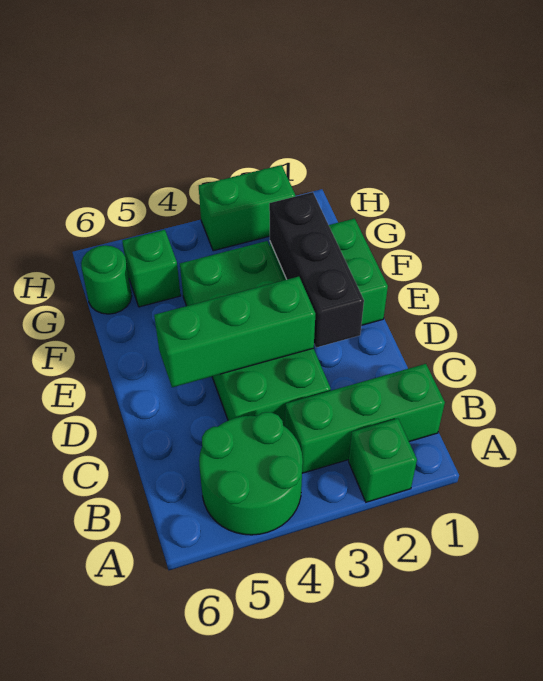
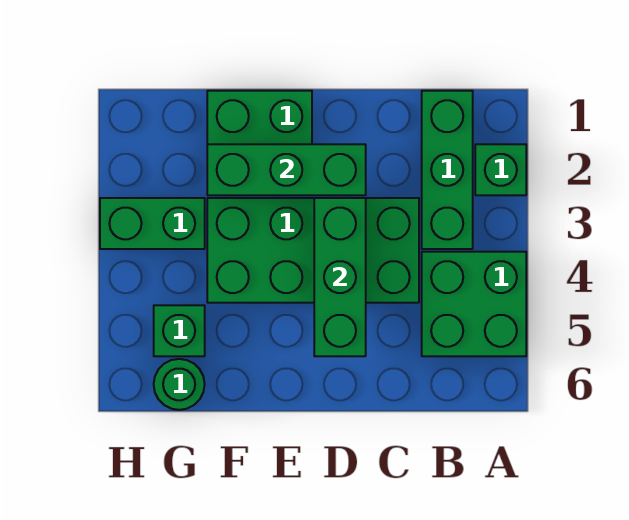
green 2x2 round brick [199,412,303,535] -> green 2x2 brick [422,252,526,356]
black 1x3 brick [269,192,364,348] -> green 1x3 brick [207,144,366,195]
green 1x2 brick [199,165,295,251] -> green 1x2 brick turned to [100,198,205,249]

